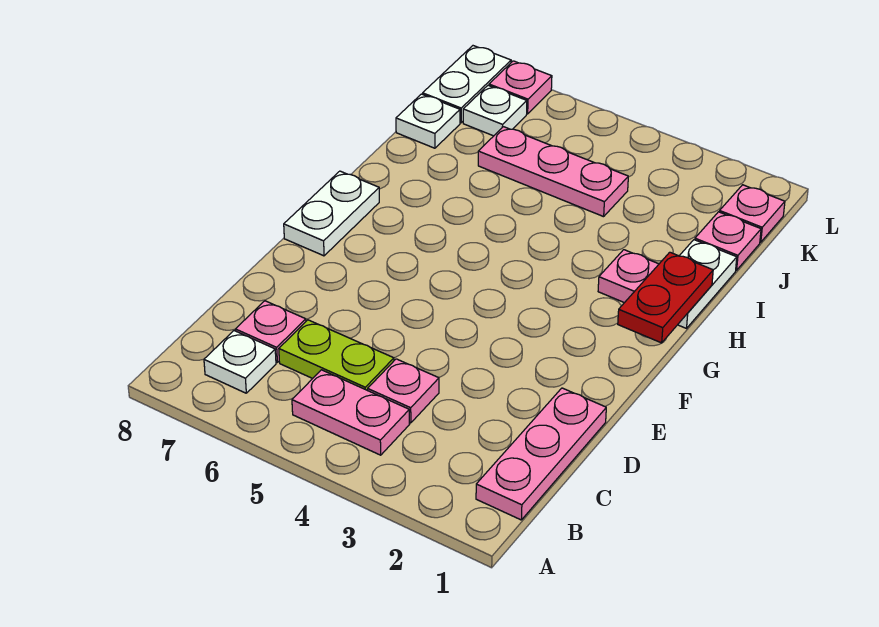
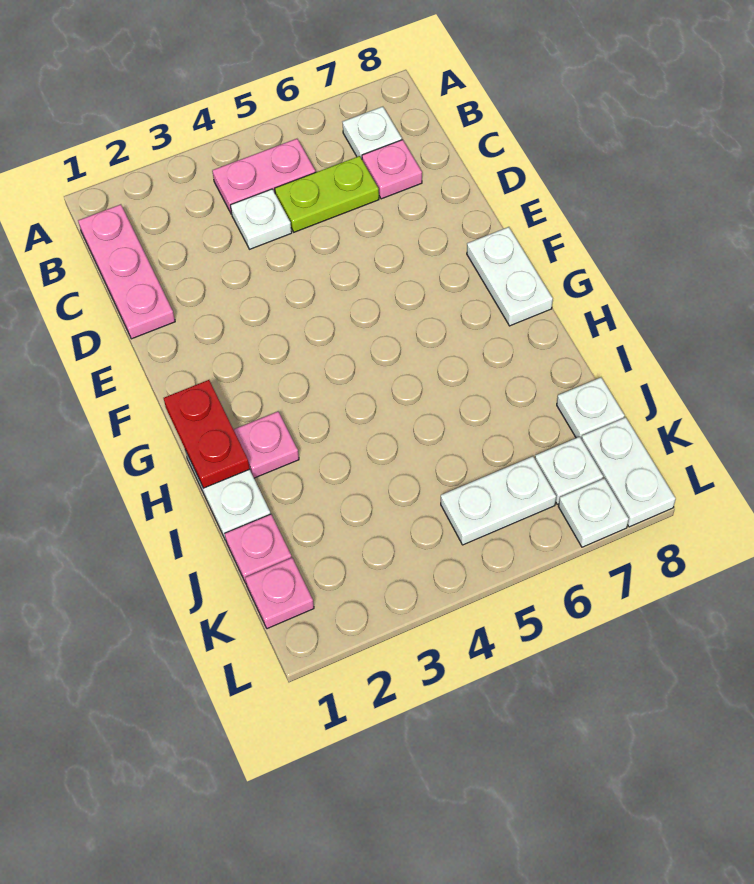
pink 1x1 plate [368,359,439,423] -> white 1x1 plate [230,189,292,249]
pink 1x3 plate [478,127,628,217] -> none
none -> white 1x2 plate [441,456,556,545]
pink 1x1 plate [489,61,552,114] -> white 1x1 plate [558,478,629,547]

